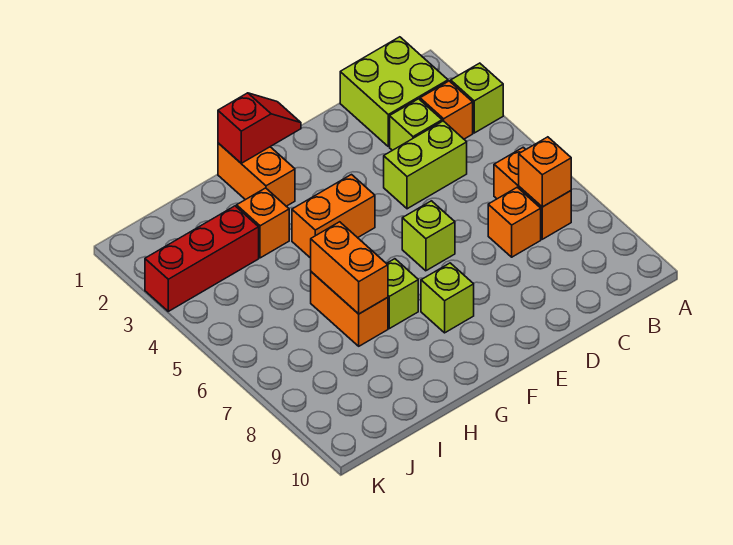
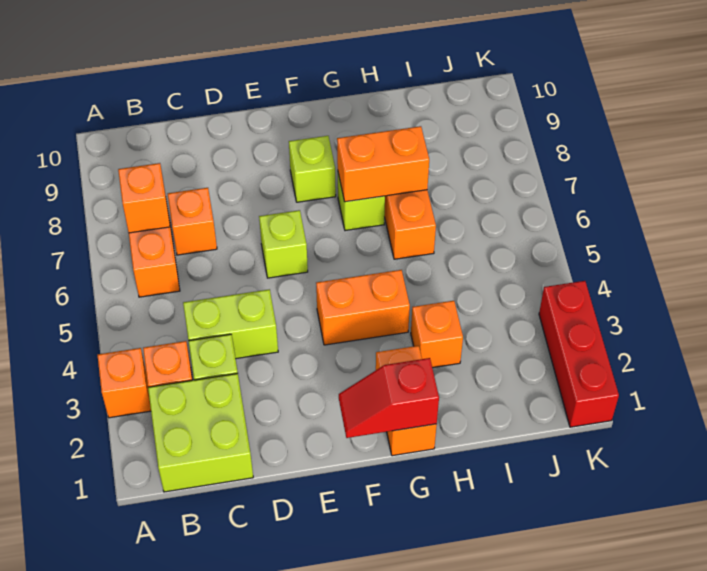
lime 1x1 brick [451,63,503,133] -> orange 1x1 brick [98,348,151,418]
orange 1x2 brick [311,222,388,314] -> orange 1x2 brick turned to [337,126,429,202]
red 1x3 brick [145,206,259,311] -> red 1x3 brick turned to [539,281,619,427]

